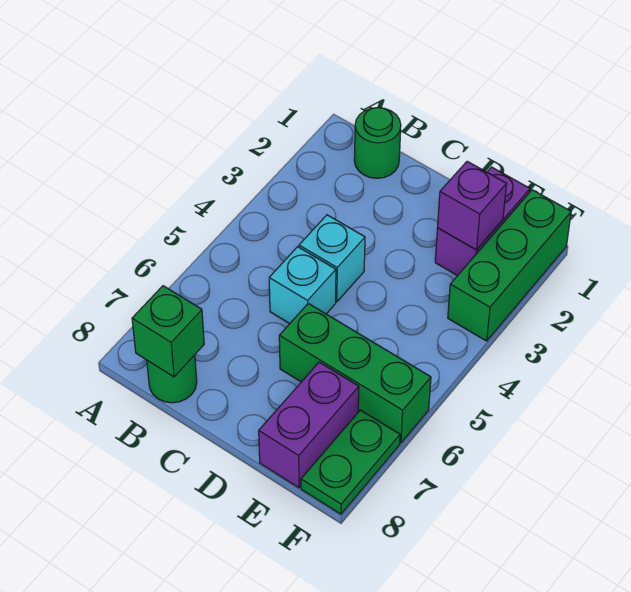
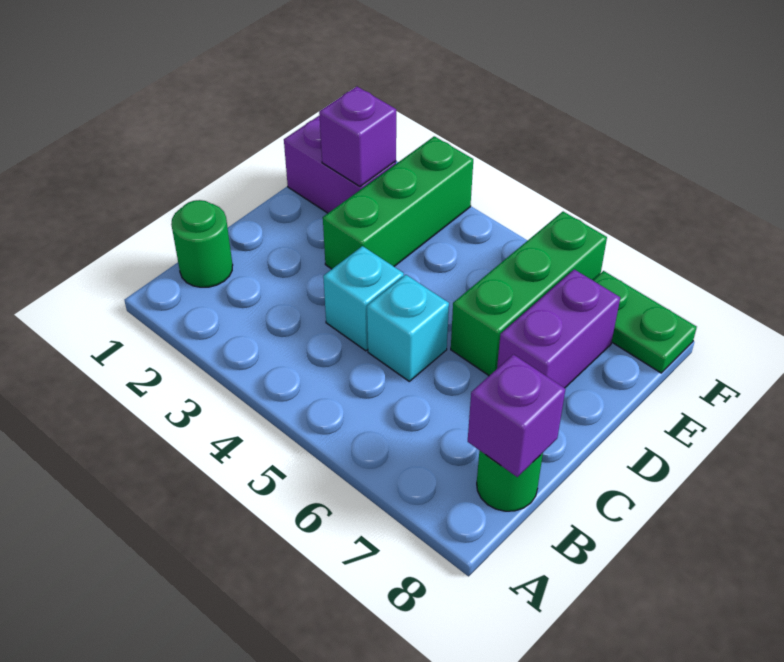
green 1x1 brick [132,286,204,377] -> purple 1x1 brick [468,354,565,477]
purple 1x2 brick [259,362,359,488] -> purple 1x2 brick turned to [497,269,620,388]
green 1x3 brick [448,190,571,341] -> green 1x3 brick turned to [323,136,473,269]

